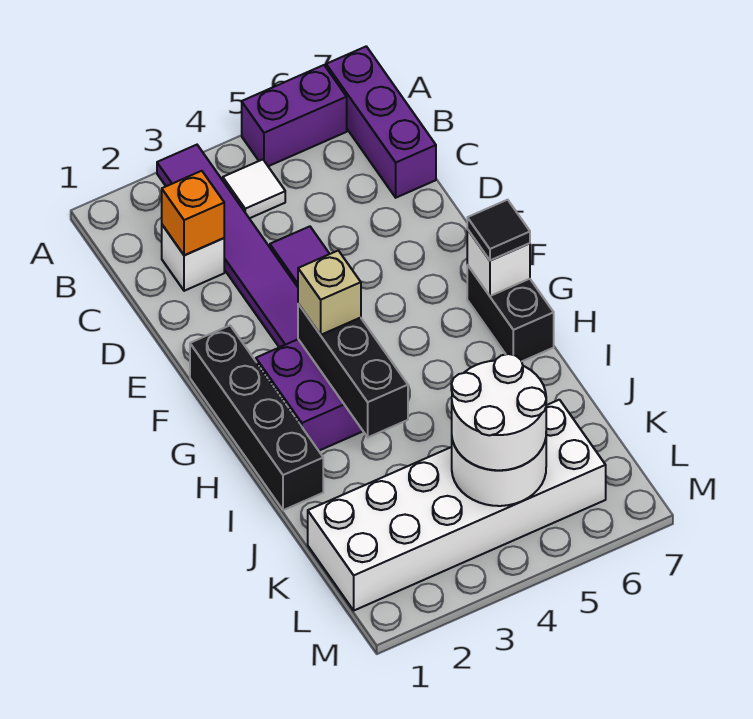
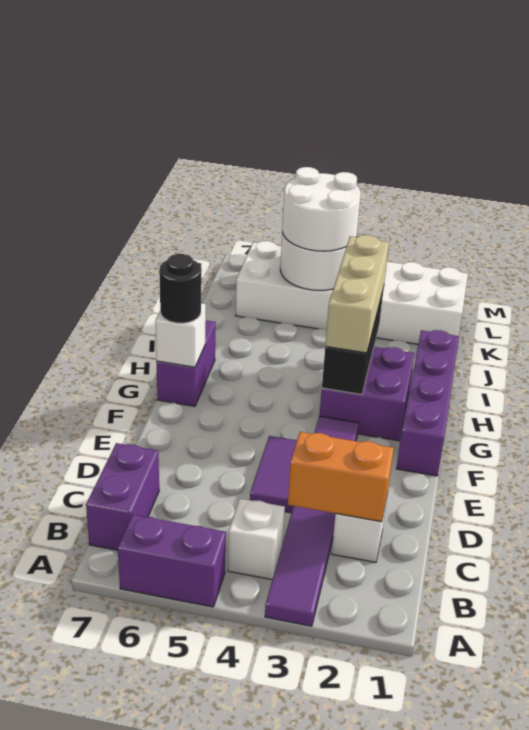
purple 1x3 brick [326,46,436,198] -> purple 1x2 brick [86,443,159,550]
white 1x1 tile [223,159,285,218] -> white 1x1 brick [228,498,285,580]
orange 1x1 brick [162,171,224,255] -> orange 1x2 brick [288,432,394,522]
black 1x4 brick [190,326,323,510] -> purple 1x4 brick [396,330,459,476]
tan 1x1 brick [298,251,361,335] -> tan 1x3 brick [325,235,389,353]
black 1x2 brick [467,265,554,361] -> purple 1x2 brick [156,320,216,406]
black 1x1 tile [467,200,530,261] -> black 1x1 round brick [159,254,201,323]

